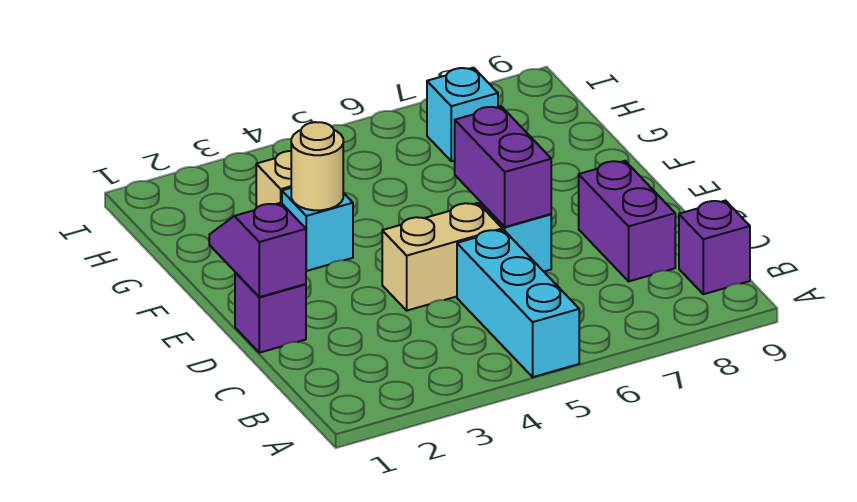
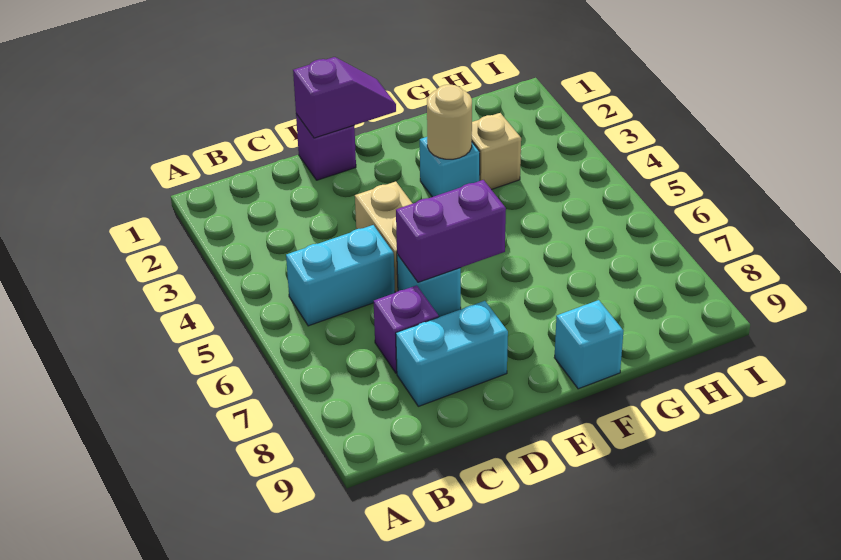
cyan 1x3 brick [457,230,579,377] -> cyan 1x2 brick [286,225,395,326]
purple 1x1 brick [679,201,750,294] -> purple 1x1 brick moved to [374,285,439,373]
purple 1x2 brick [579,161,675,281] -> cyan 1x2 brick [396,301,508,406]
cyan 1x1 brick [427,68,498,161] -> cyan 1x1 brick moved to [554,300,623,389]

